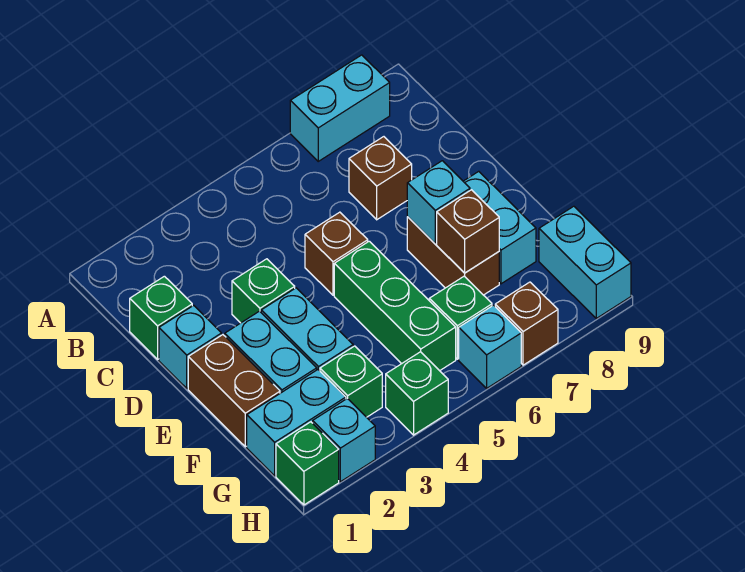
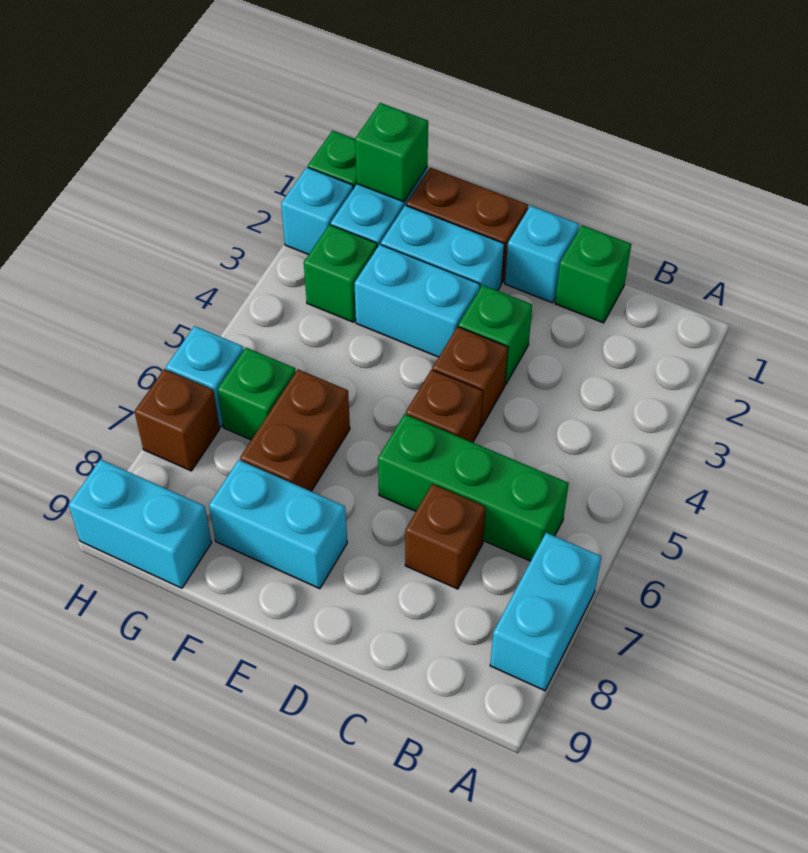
green 1x3 brick [334,241,456,371] -> green 1x3 brick moved to [378,414,569,561]
brown 1x2 brick [407,217,499,295] -> brown 1x2 brick turned to [240,370,350,491]
cyan 1x1 brick [407,161,470,244] -> none
brown 1x1 brick [437,190,499,273] -> brown 1x1 brick moved to [433,327,508,427]
green 1x1 brick [386,352,448,435] -> green 1x1 brick moved to [355,103,428,202]

